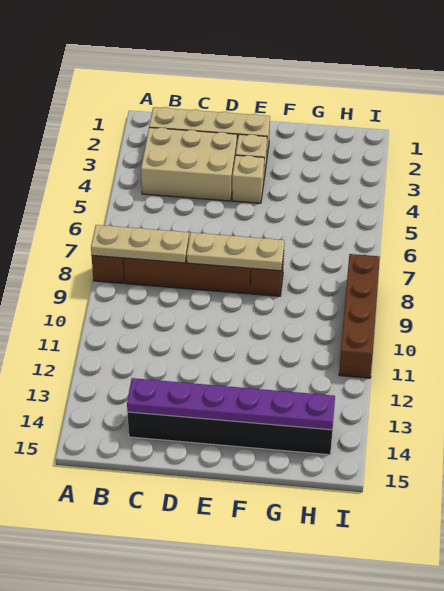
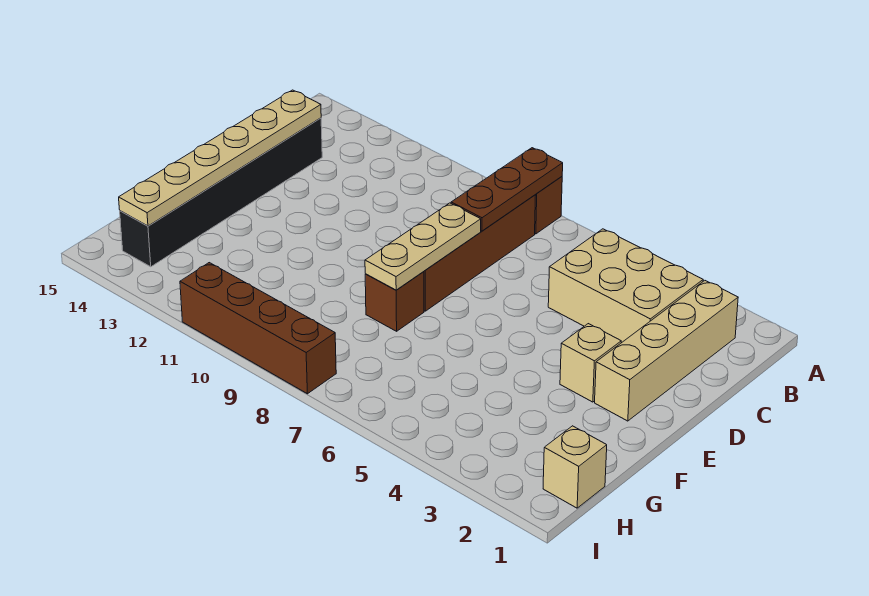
tan 1x3 plate [91,225,189,263] -> brown 1x3 plate [451,148,563,231]
tan 2x3 brick [141,128,237,201] -> tan 2x3 brick turned to [548,229,703,343]
purple 1x6 plate [127,378,335,430] -> tan 1x6 plate [119,90,321,226]
tan 1x1 brick [232,155,264,203] -> tan 1x1 brick moved to [543,426,607,508]

